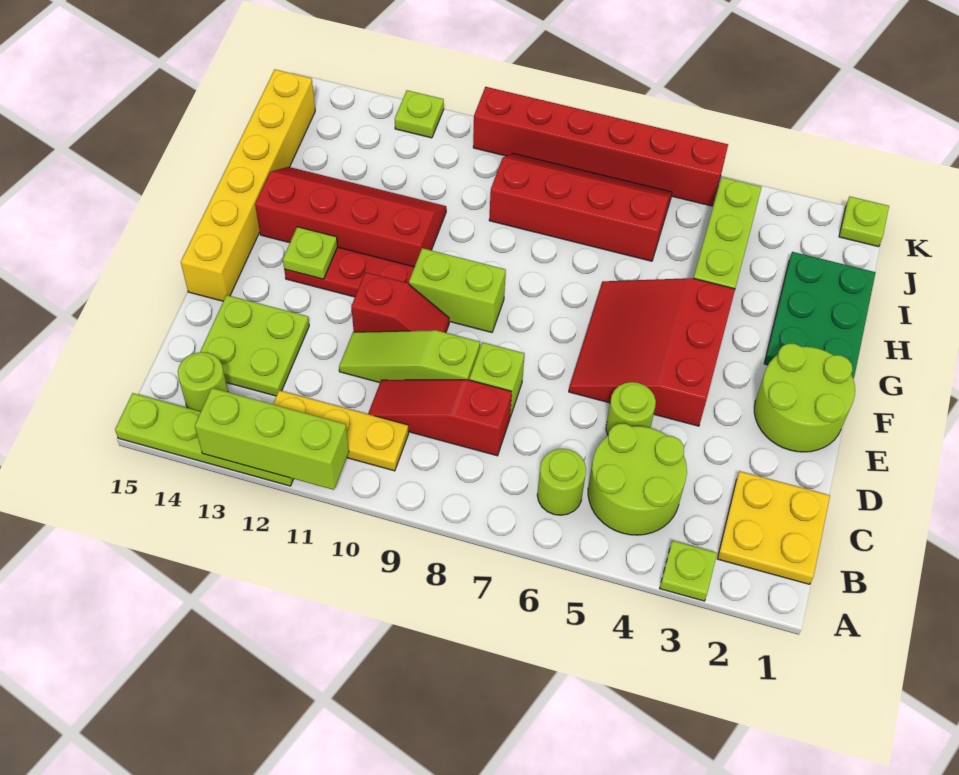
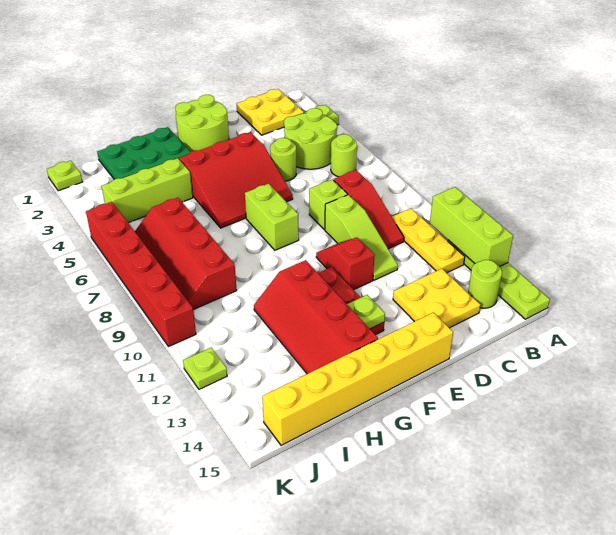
lime 2x2 plate [200,295,309,396] -> yellow 2x2 plate [393,269,480,328]
lime 1x2 brick [409,248,506,332] -> lime 1x2 brick moved to [245,184,299,250]

